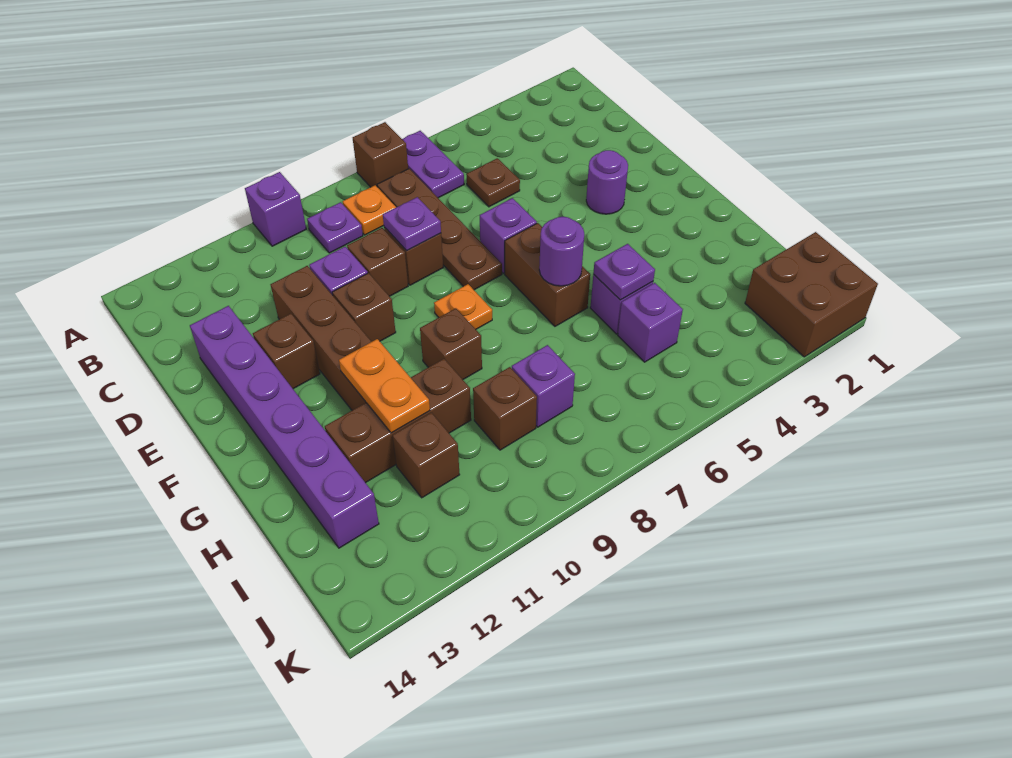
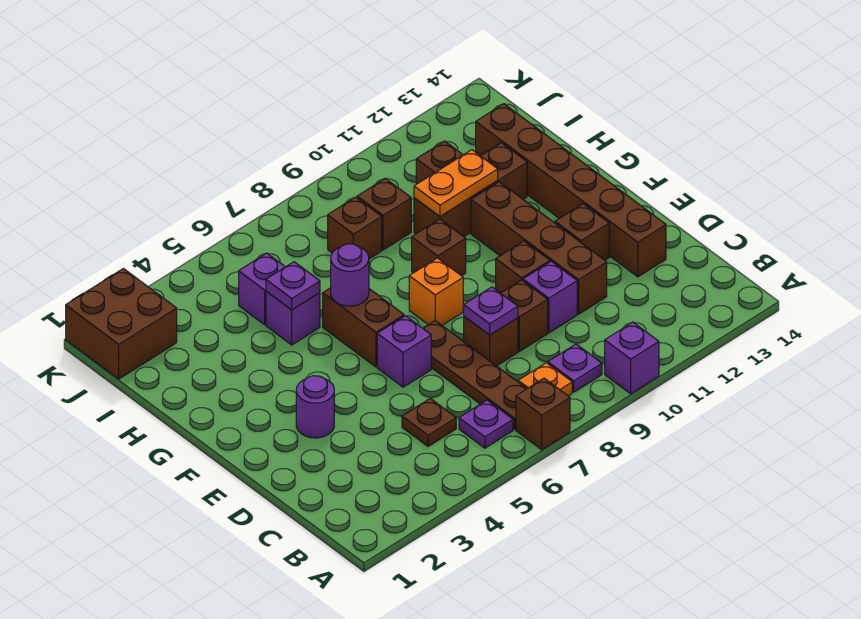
purple 1x2 plate [402,131,464,198] -> purple 1x1 plate [459,400,513,448]
purple 1x6 brick [190,306,379,548] -> brown 1x6 brick [476,104,666,277]
orange 1x1 plate [434,284,492,329] -> orange 1x1 brick [409,258,463,325]
orange 1x2 plate [339,339,430,433] -> orange 1x2 plate turned to [414,150,498,216]
purple 1x1 brick [512,345,575,427] -> brown 1x1 brick [328,197,382,259]

